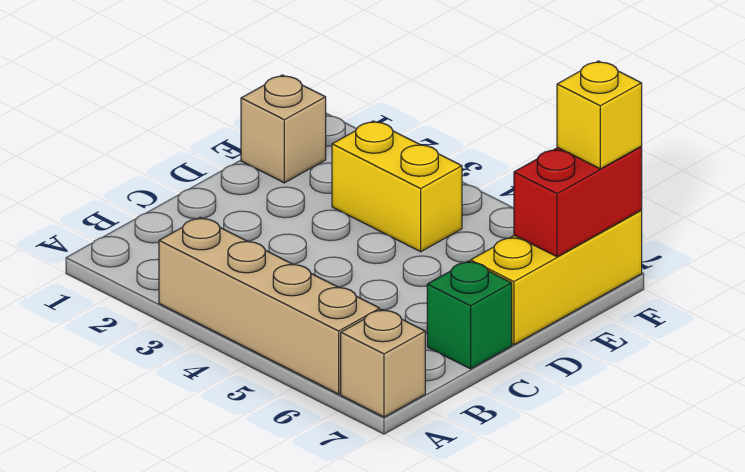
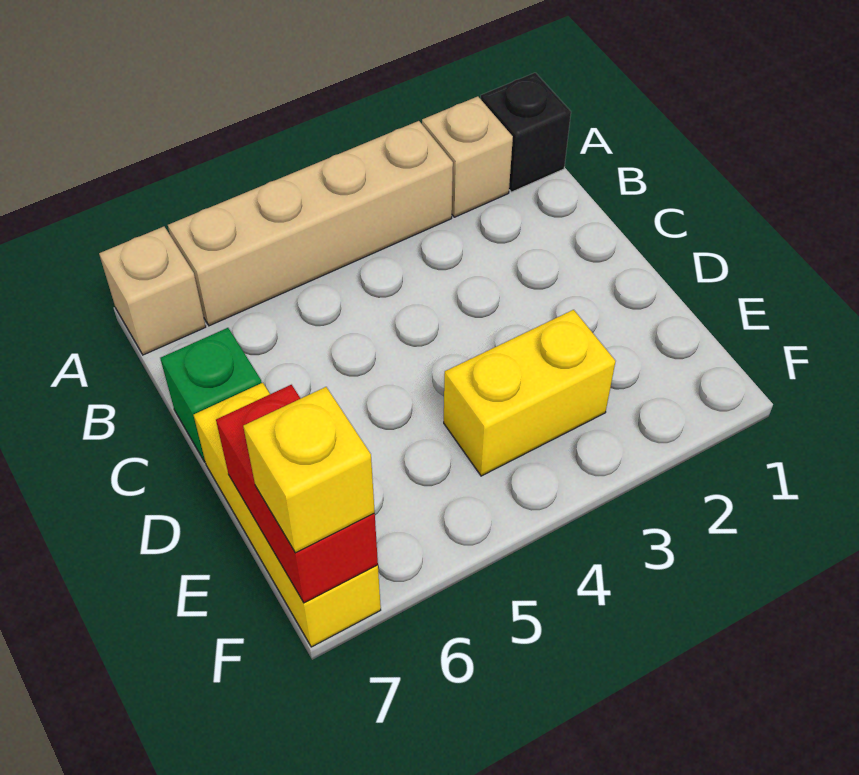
none -> black 1x1 brick [481,73,571,192]
tan 1x1 brick [241,75,326,183] -> tan 1x1 brick moved to [422,96,513,217]

